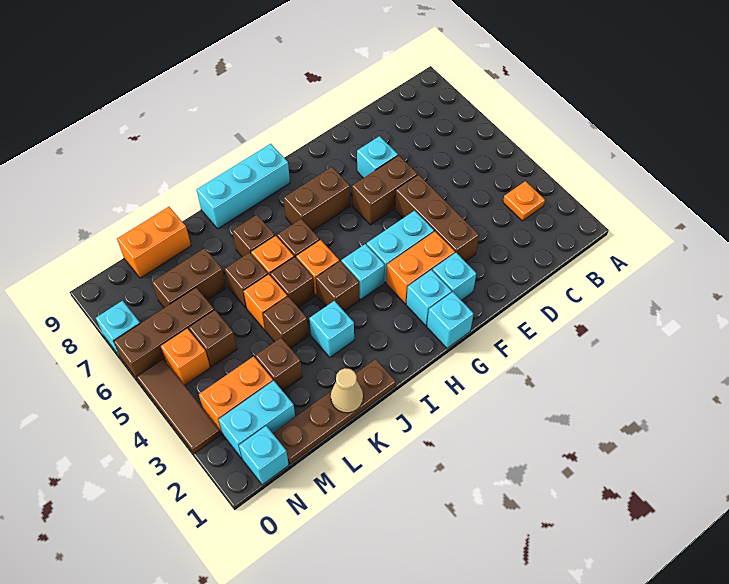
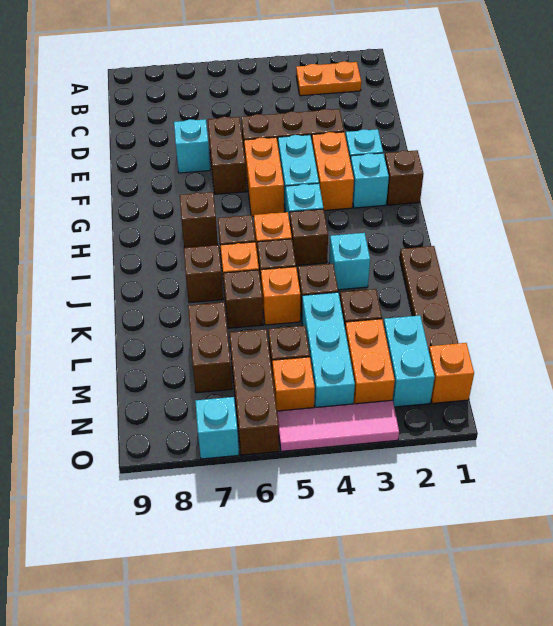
orange 1x1 plate [503,181,545,221] -> orange 1x2 plate [296,61,361,96]
cyan 1x1 brick [427,292,474,348] -> brown 1x1 brick [385,150,423,205]
brown 1x2 brick [284,167,350,231] -> brown 1x1 brick [180,192,218,248]
cyan 1x3 brick [197,144,290,229] -> cyan 1x3 brick moved to [302,292,355,407]
tan 1x1 cone [331,368,363,413] -> none
orange 1x2 brick [117,207,191,278] -> orange 1x2 brick moved to [244,137,284,216]
cyan 1x1 brick [239,426,289,485] -> orange 1x1 brick [429,343,474,403]
brown 1x3 tile [137,359,221,454] -> pink 1x3 tile [277,400,399,451]

